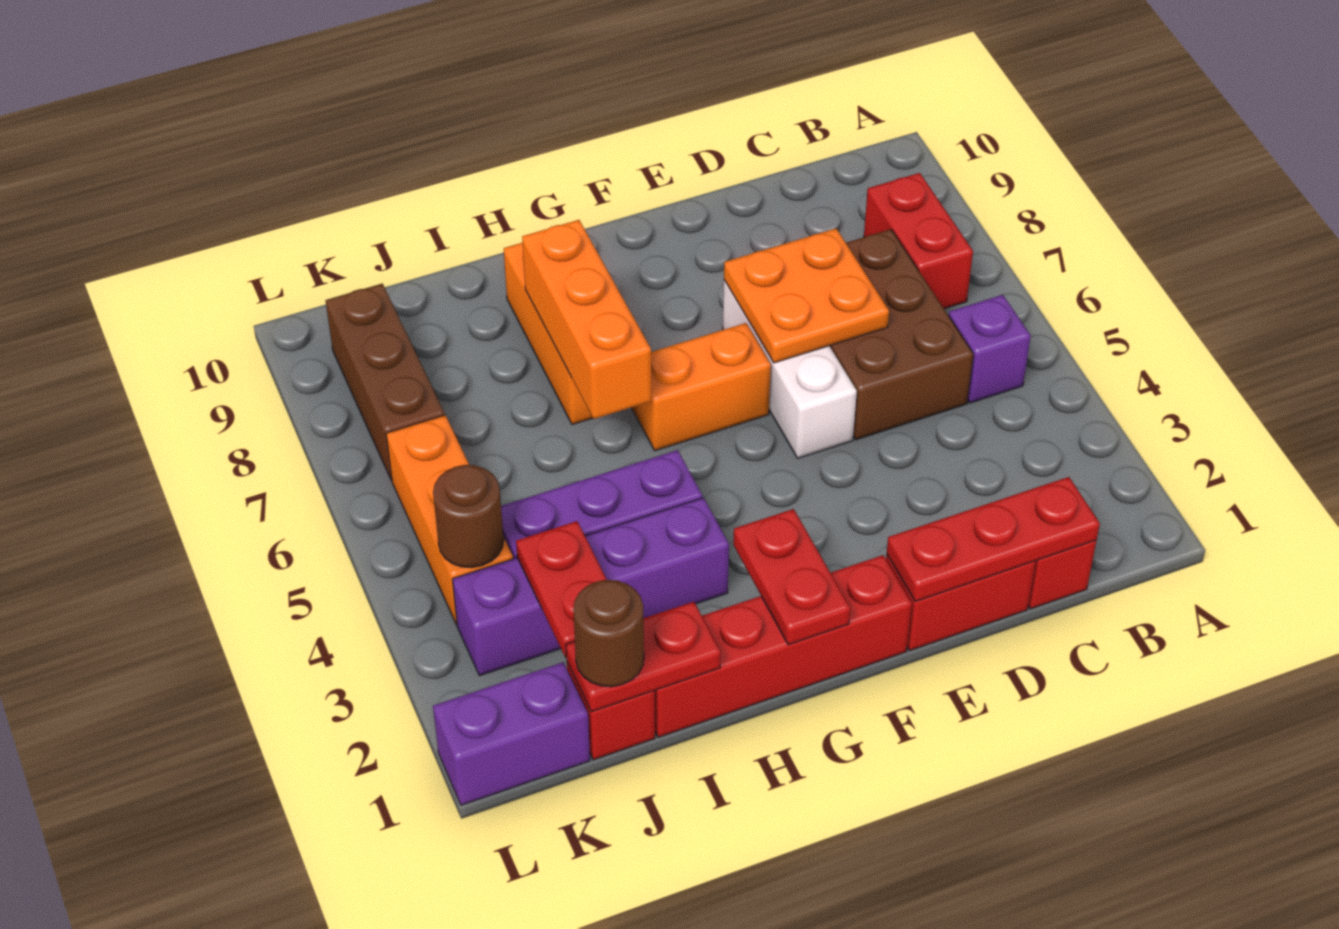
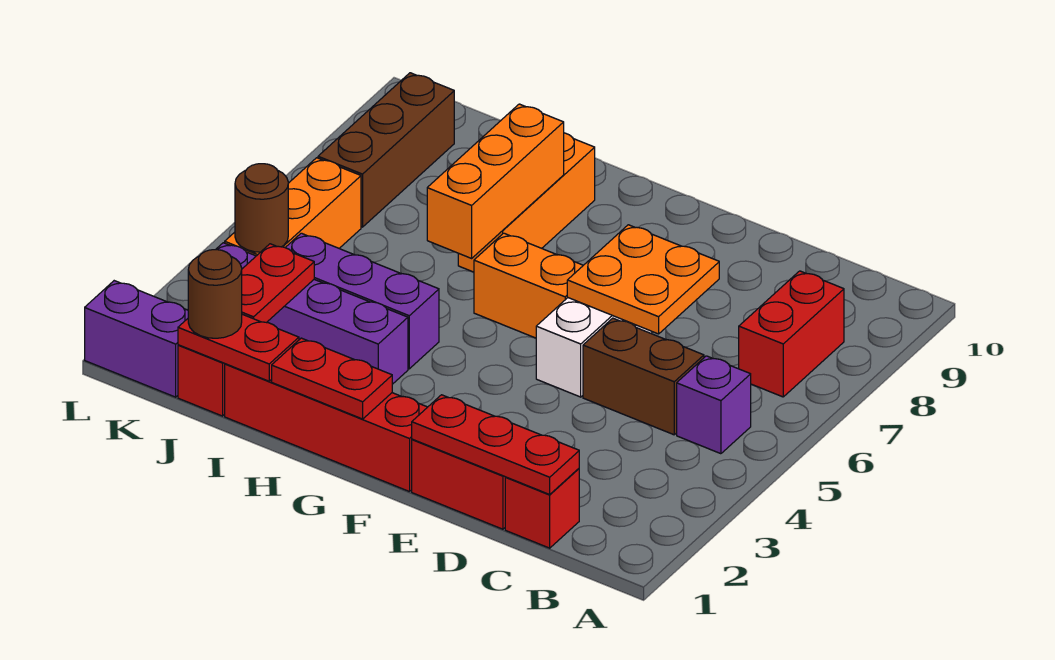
brown 2x3 brick [830,229,973,440] -> brown 1x2 brick [583,318,704,435]
red 1x2 plate [733,509,850,645] -> red 1x2 plate turned to [272,338,392,419]

